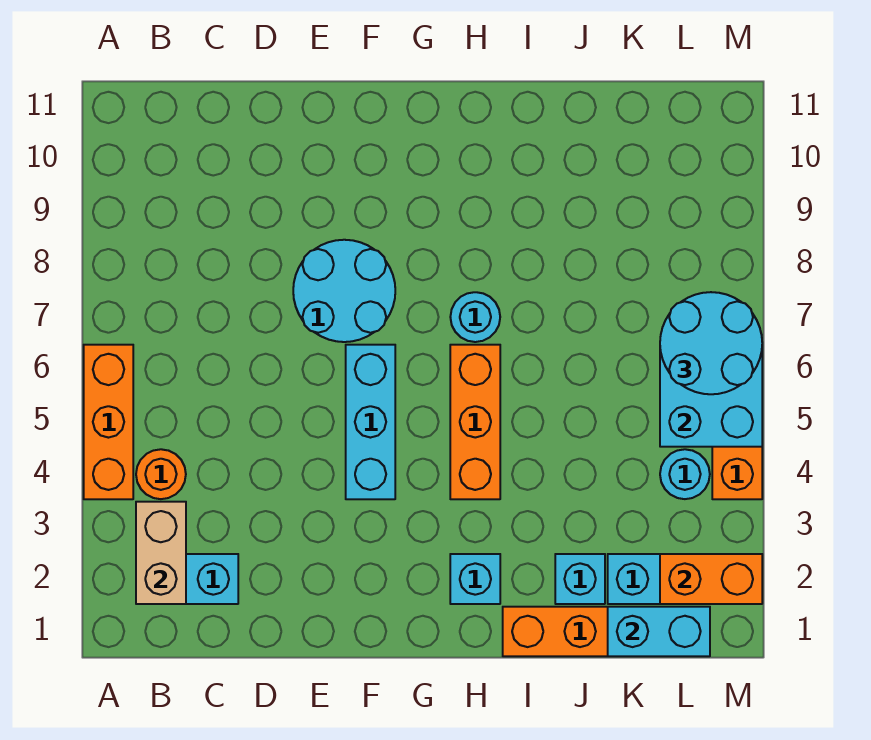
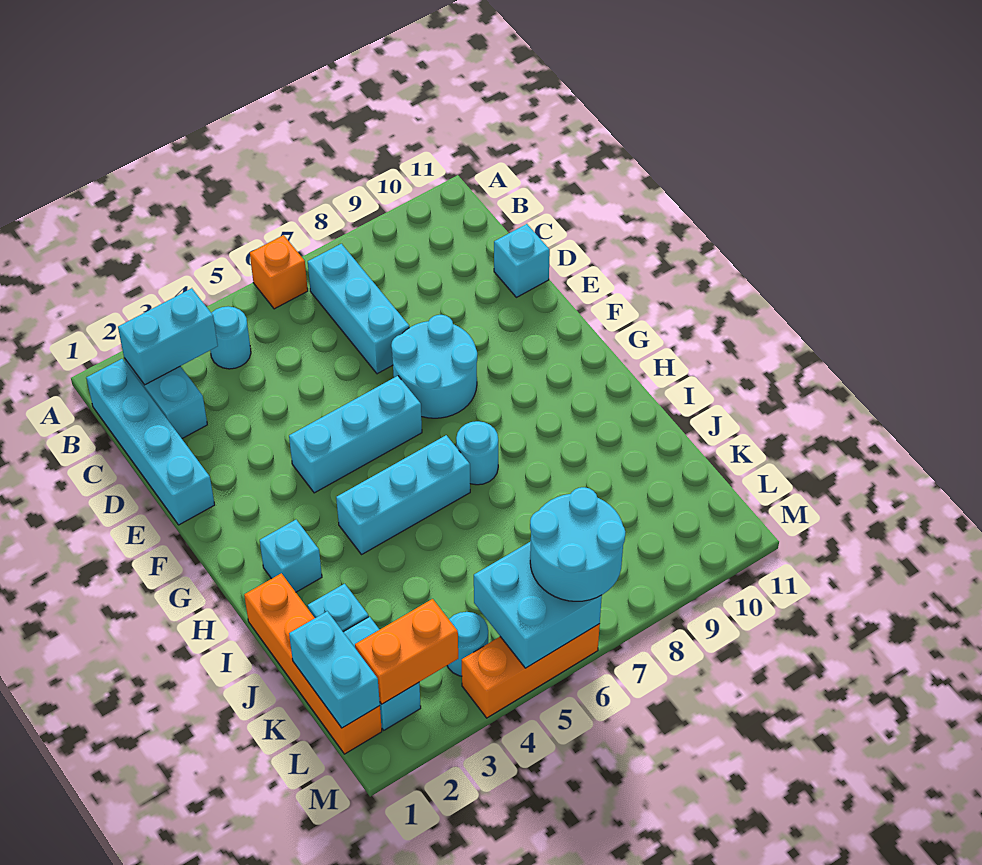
orange 1x3 brick [84,345,133,499] -> orange 1x1 brick [250,235,308,309]
none -> cyan 1x4 brick [86,359,215,525]
tan 1x2 brick [136,502,186,604] -> cyan 1x2 brick [118,288,218,385]
orange 1x1 round brick [136,449,186,499] -> cyan 1x1 round brick [210,306,251,369]
none -> cyan 1x3 brick [308,244,409,374]
none -> cyan 1x1 brick [494,224,550,297]
orange 1x3 brick [450,345,500,499] -> cyan 1x3 brick [336,435,470,555]
orange 1x2 brick [660,554,762,604] -> orange 1x2 brick turned to [355,599,458,704]

